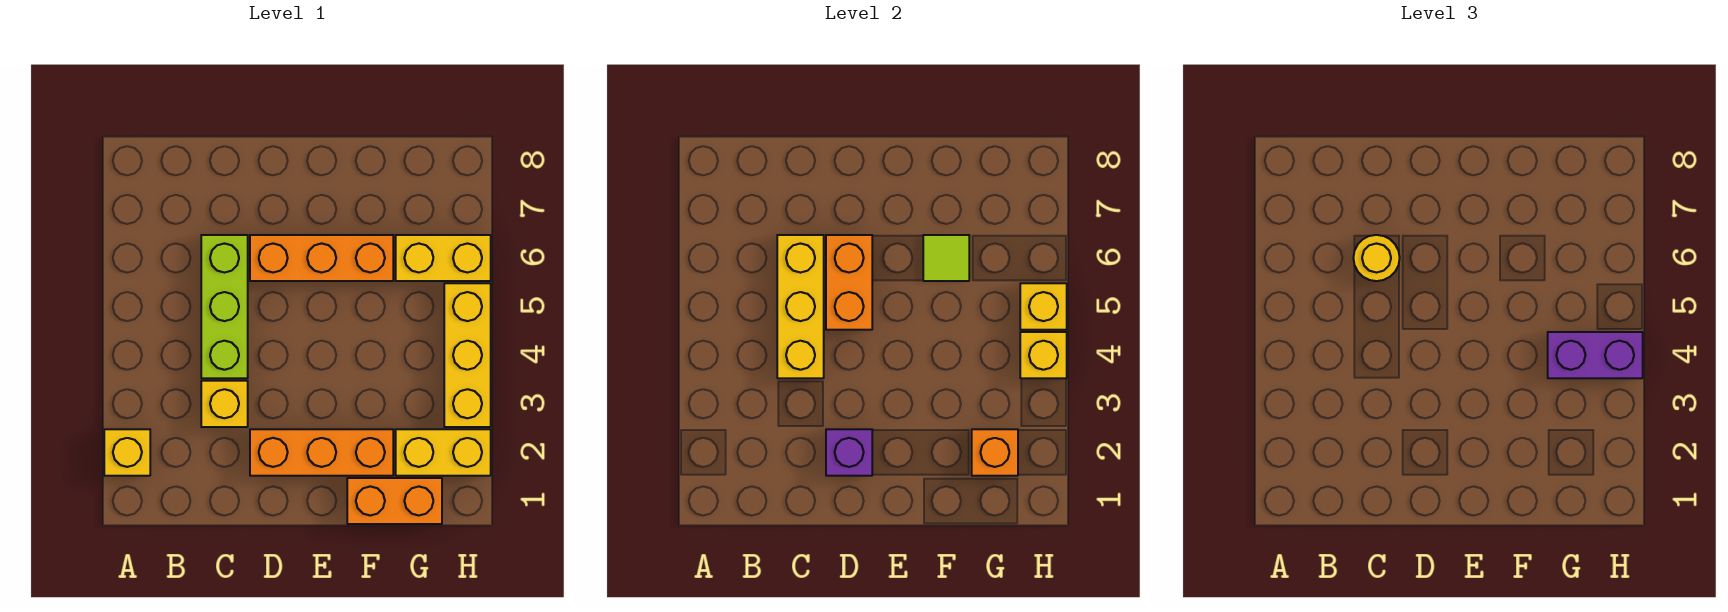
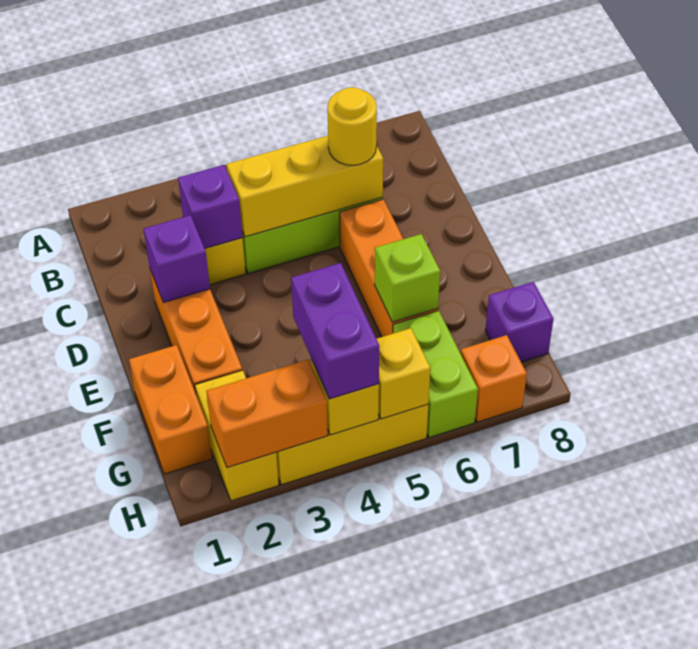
yellow 1x1 brick [104,429,150,476] -> none
none -> purple 1x1 brick [178,165,243,248]
orange 1x2 brick [826,235,872,330] -> orange 1x2 brick moved to [207,359,328,468]
lime 1x1 tile [923,235,969,281] -> lime 1x1 brick [375,234,440,322]
orange 1x1 brick [972,429,1018,476] -> orange 1x1 brick moved to [461,335,527,422]
yellow 1x2 brick [396,235,491,281] -> lime 1x2 brick [393,311,478,438]
none -> purple 1x1 brick [485,282,553,362]

